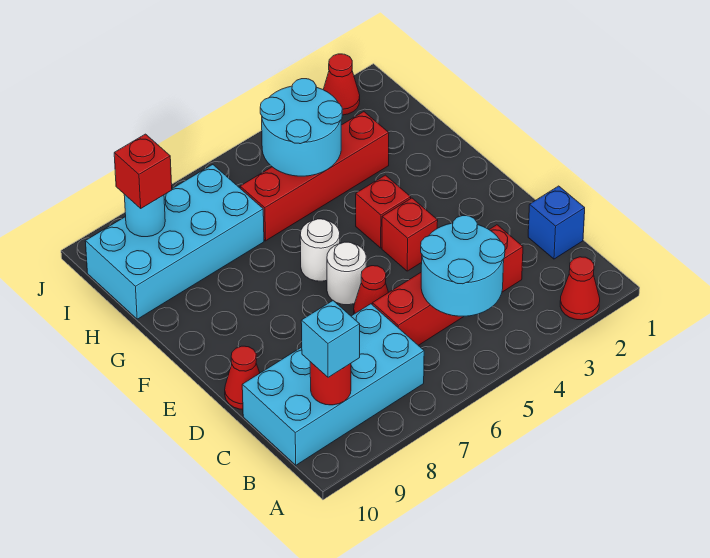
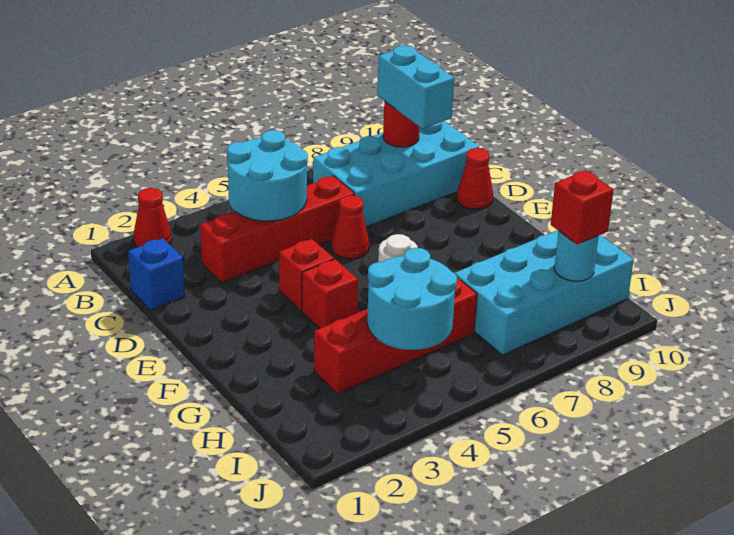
cyan 1x1 brick [301,301,360,377] -> cyan 1x2 brick [377,45,454,129]
white 1x1 round brick [327,242,366,305] -> none
red 1x1 cone [323,54,360,115] -> none

